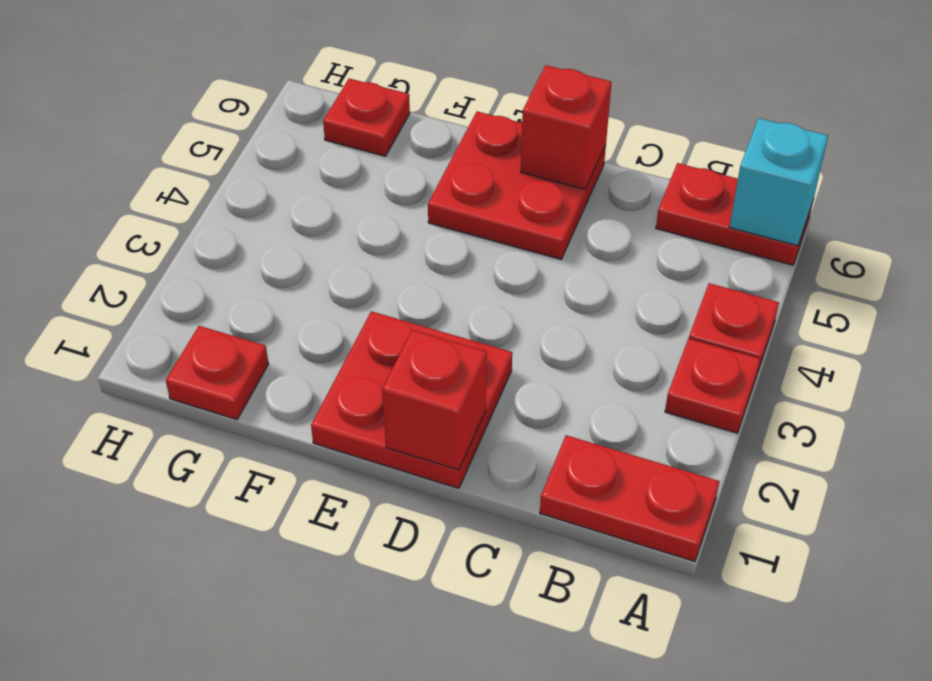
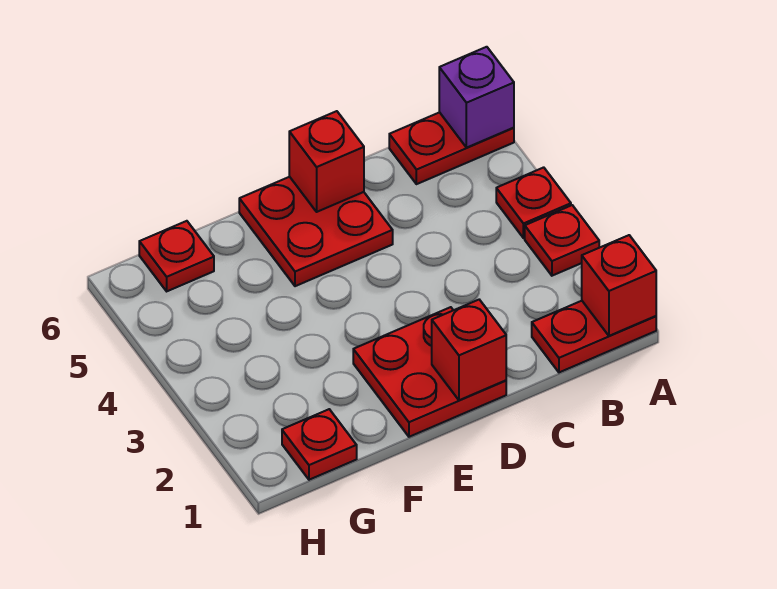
none -> red 1x1 brick [582,235,656,336]
cyan 1x1 brick [729,118,828,246] -> purple 1x1 brick [439,47,514,148]

